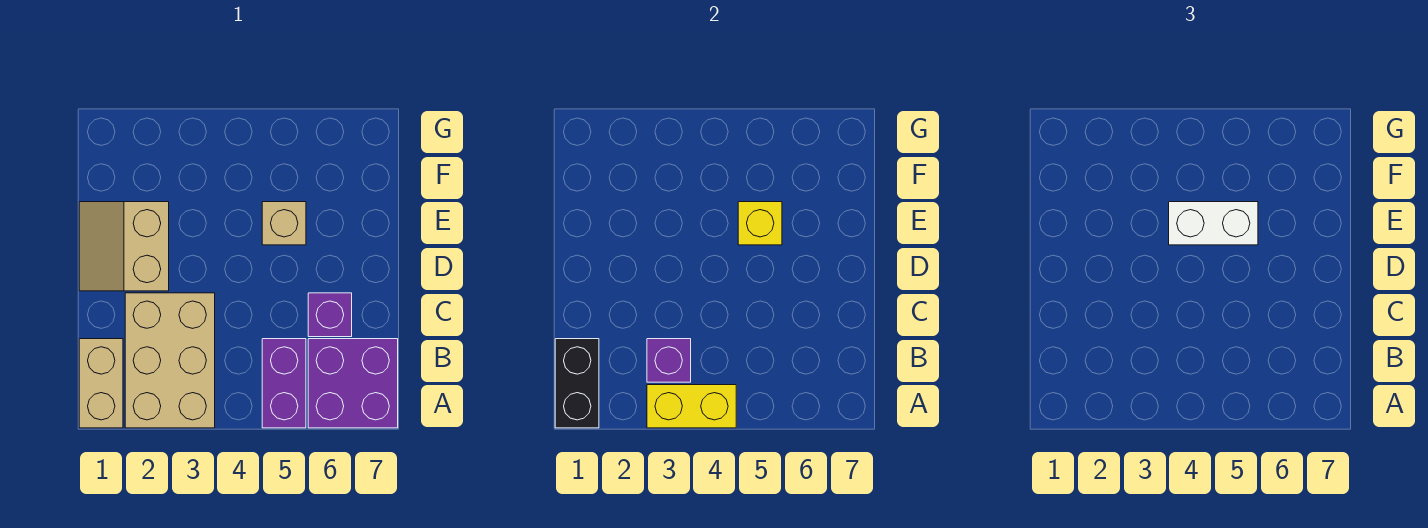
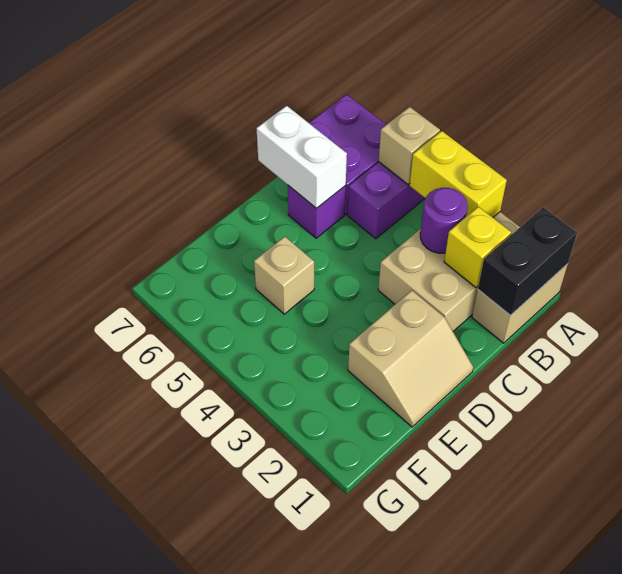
none -> tan 1x1 brick [379,107,440,184]
purple 1x1 brick [647,339,691,382] -> purple 1x1 round brick [420,188,468,253]
white 1x2 brick [1169,202,1258,245] -> white 1x2 brick moved to [257,106,347,208]
yellow 1x1 brick [738,202,782,245] -> yellow 1x1 brick moved to [444,207,511,287]

